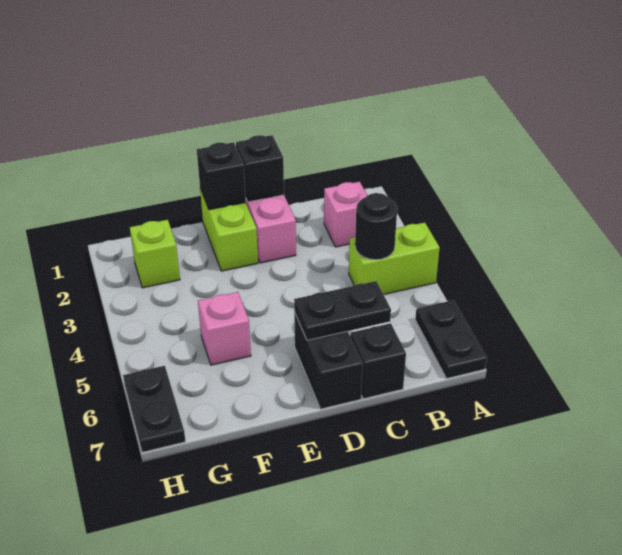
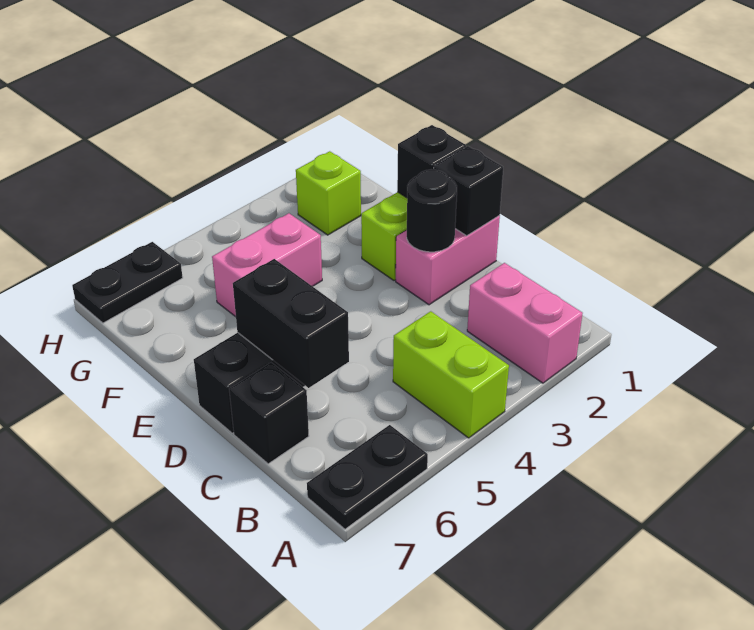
pink 1x1 brick [324,182,367,247] -> pink 1x2 brick [467,263,583,383]
black 1x1 round brick [355,193,397,260] -> black 1x1 round brick moved to [407,170,457,252]
black 1x2 plate [294,281,391,340] -> black 1x2 brick [233,259,349,388]
pink 1x1 brick [198,292,251,365] -> pink 1x2 brick [212,213,322,317]

